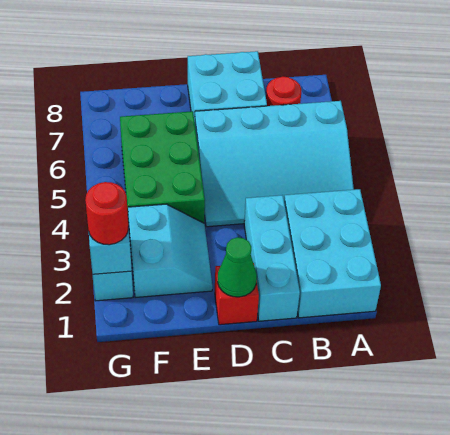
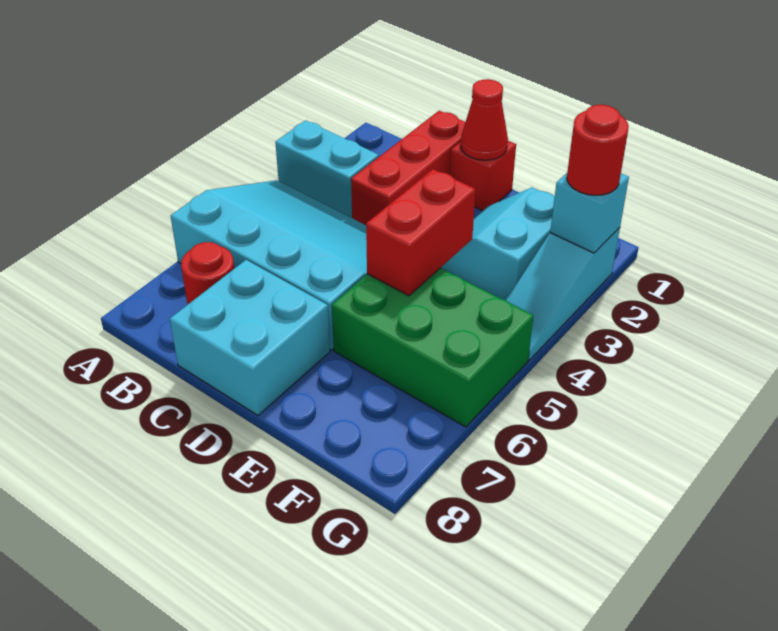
cyan 2x3 brick [284,189,381,318] -> cyan 1x2 brick [275,120,379,218]
cyan 1x3 brick [244,195,300,321] -> red 1x3 brick [351,111,465,225]
green 1x1 cone [218,237,257,297] -> red 1x1 cone [461,79,508,160]
green 2x3 brick [120,111,205,223] -> green 2x3 brick turned to [332,268,533,427]
none -> red 1x2 brick [366,169,476,296]

